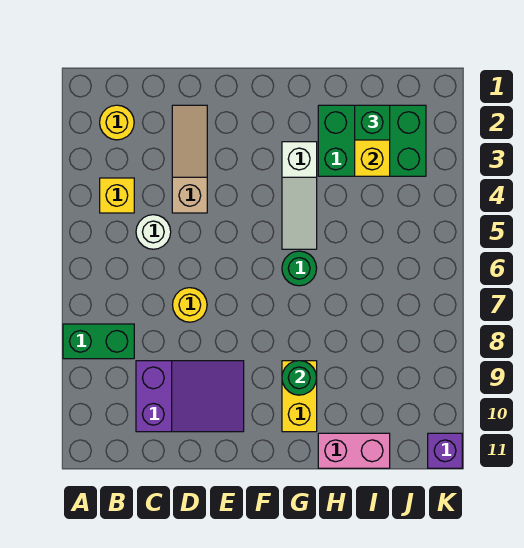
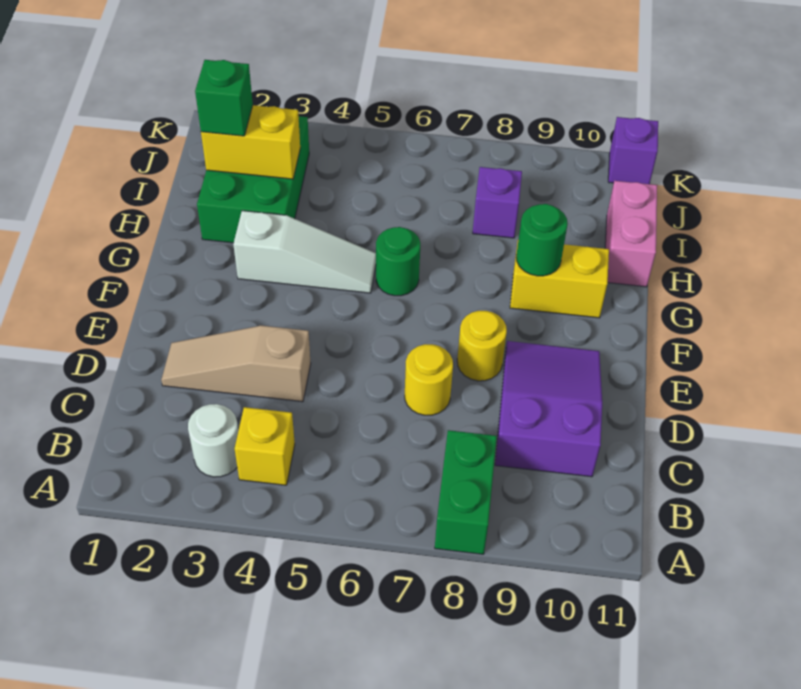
yellow 1x1 round brick [100,105,134,140] -> yellow 1x1 round brick moved to [457,311,507,381]
white 1x1 round brick [136,215,171,249] -> white 1x1 round brick moved to [188,404,238,477]
none -> purple 1x1 brick [473,167,522,238]

